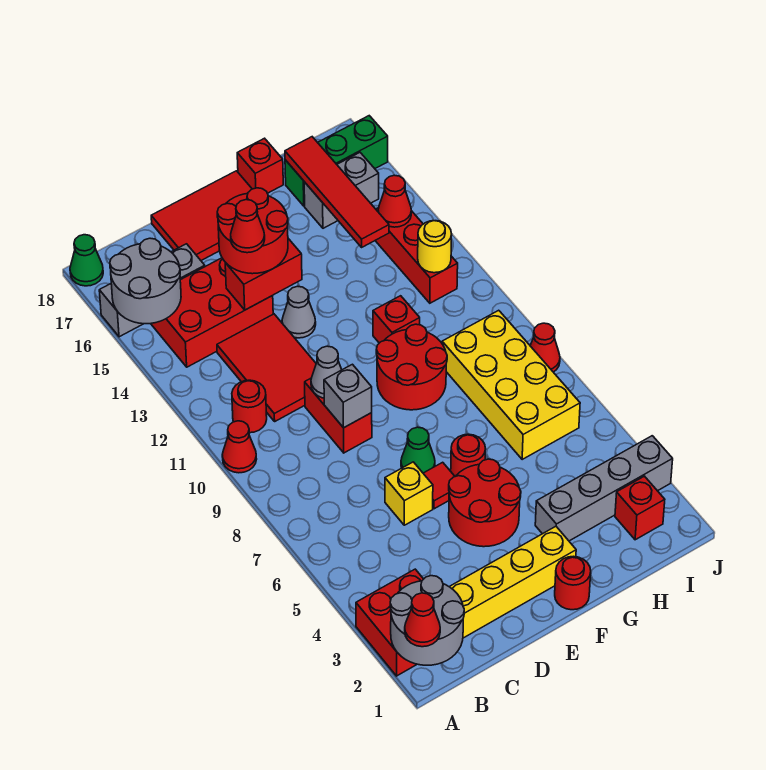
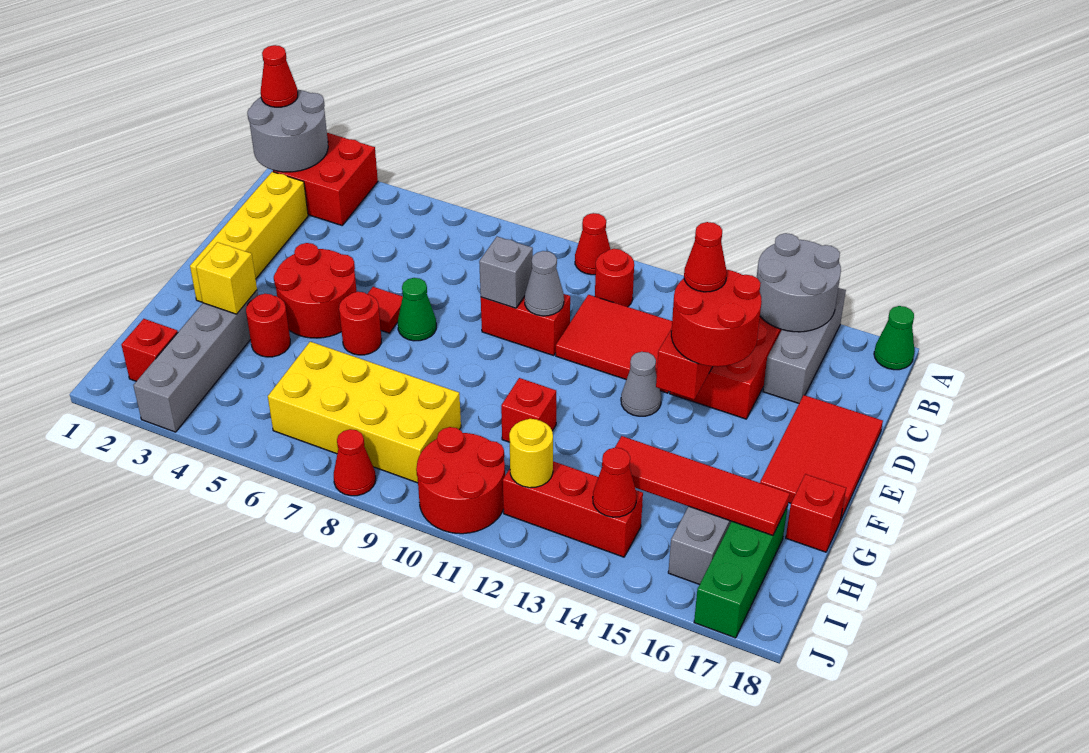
yellow 1x1 brick [385,462,433,525] -> yellow 1x1 brick moved to [196,242,257,314]
red 1x1 round brick [555,556,591,610] -> red 1x1 round brick moved to [246,294,290,357]
red 2x2 round brick [376,324,447,410] -> red 2x2 round brick moved to [416,427,505,534]

